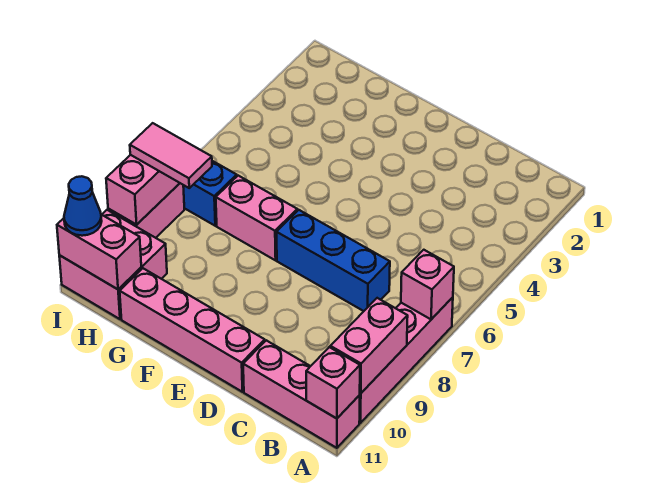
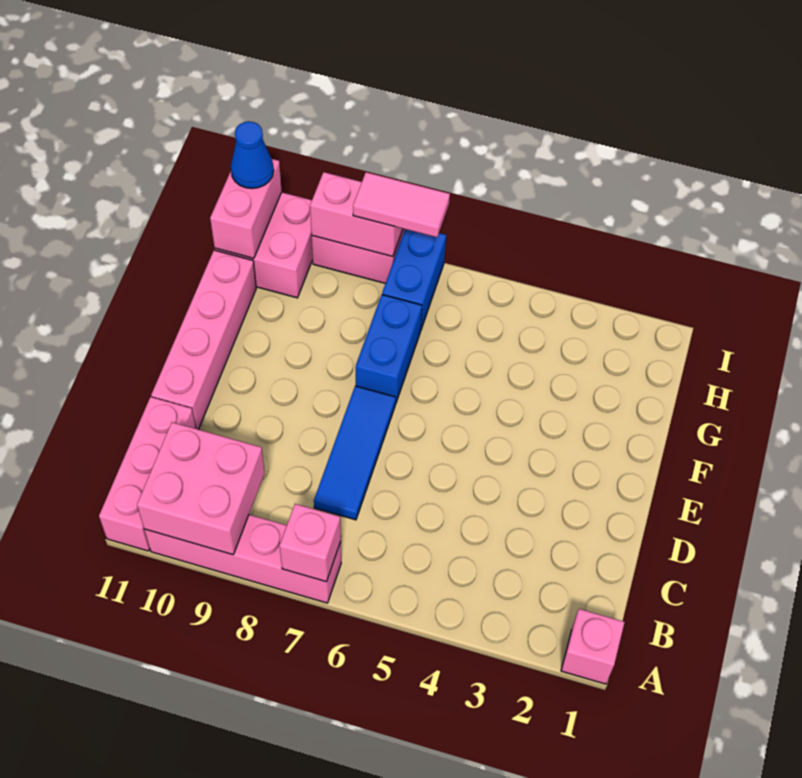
pink 1x2 brick [330,298,408,393] -> pink 2x2 brick [137,422,265,555]
pink 1x1 brick [306,347,360,419] -> pink 1x1 brick moved to [561,609,625,684]
blue 1x3 brick [277,210,390,311] -> blue 1x3 tile [314,386,396,520]
pink 1x2 brick [216,176,297,260] -> blue 1x2 brick [356,295,422,402]
pink 1x2 tile [130,123,212,188] -> pink 1x2 tile turned to [353,172,450,237]

